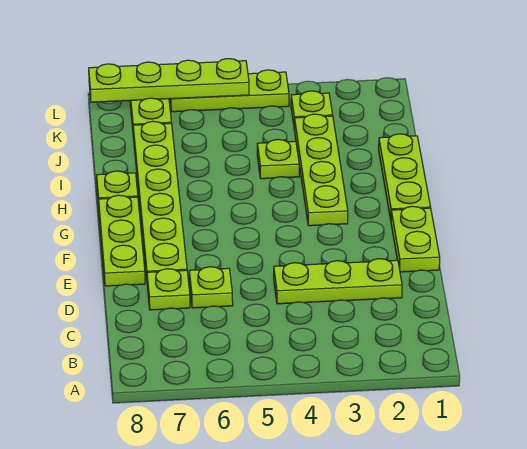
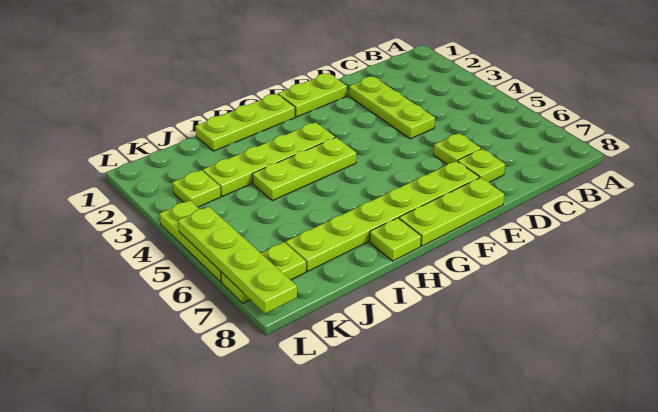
lime 1x1 plate [257,139,299,179] -> lime 1x3 plate [252,138,356,201]

